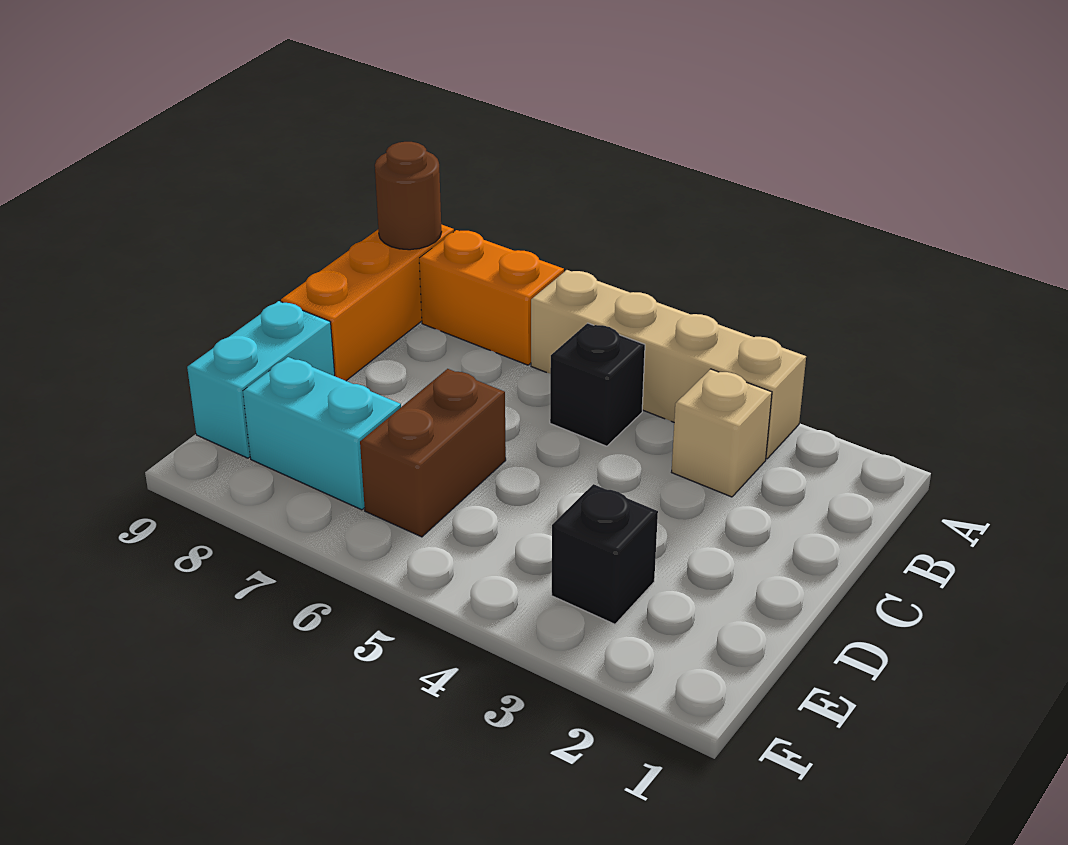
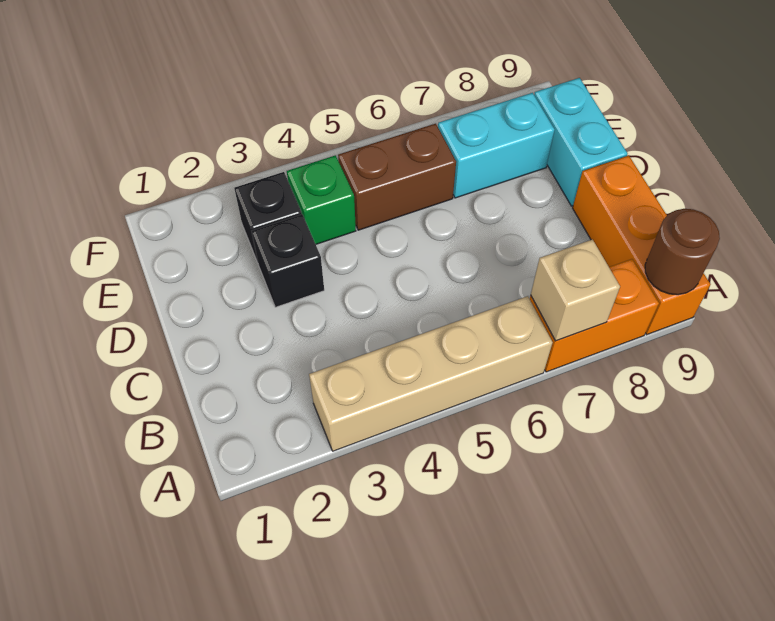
tan 1x1 brick [672,369,772,497] -> tan 1x1 brick moved to [531,239,620,341]
black 1x1 brick [550,323,645,446] -> black 1x1 brick moved to [252,214,324,307]
brown 1x2 brick [360,369,506,537] -> brown 1x2 brick turned to [338,124,456,230]
none -> green 1x1 brick [287,155,356,244]

